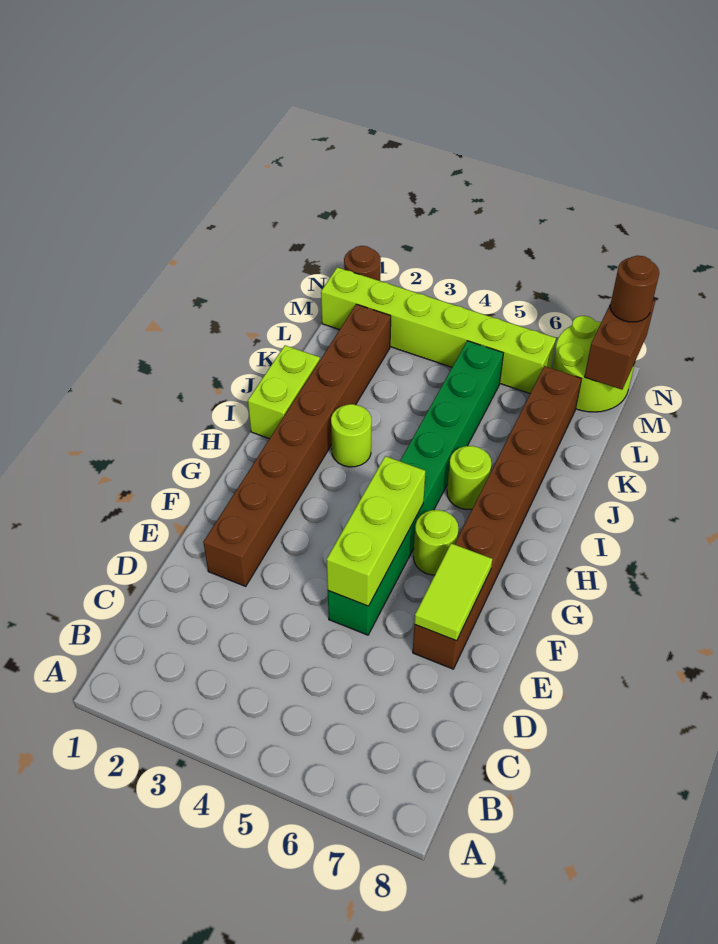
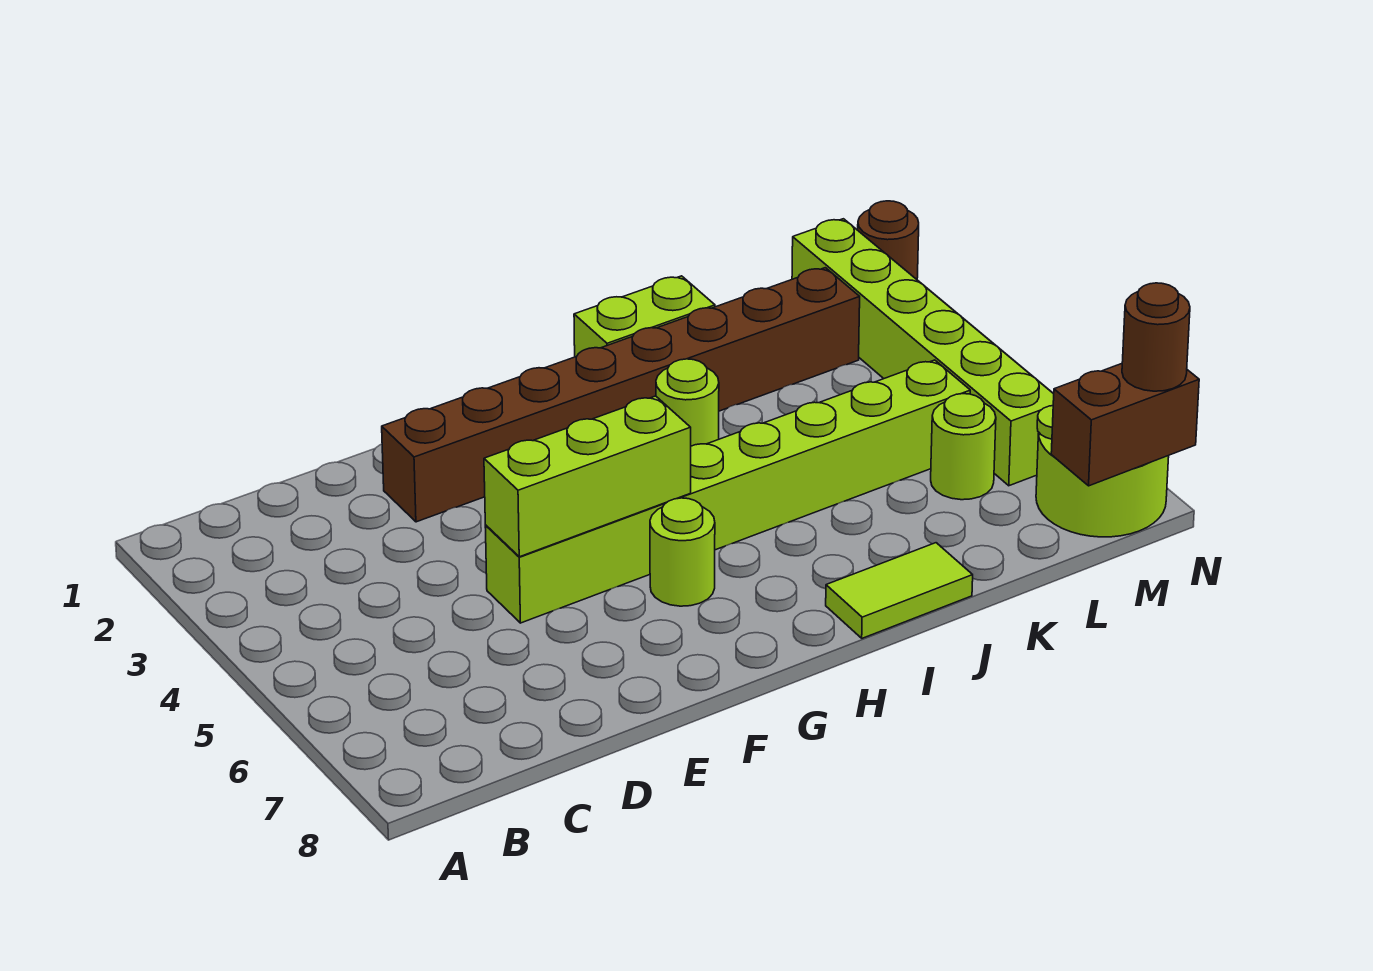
green 1x8 brick [328,341,503,635] -> lime 1x8 brick [485,360,970,623]
brown 1x8 brick [413,366,581,669] -> none
lime 1x2 tile [414,543,492,641] -> lime 1x2 tile moved to [826,543,973,638]
lime 1x1 round brick [447,446,491,509] -> lime 1x1 round brick moved to [931,394,996,500]

